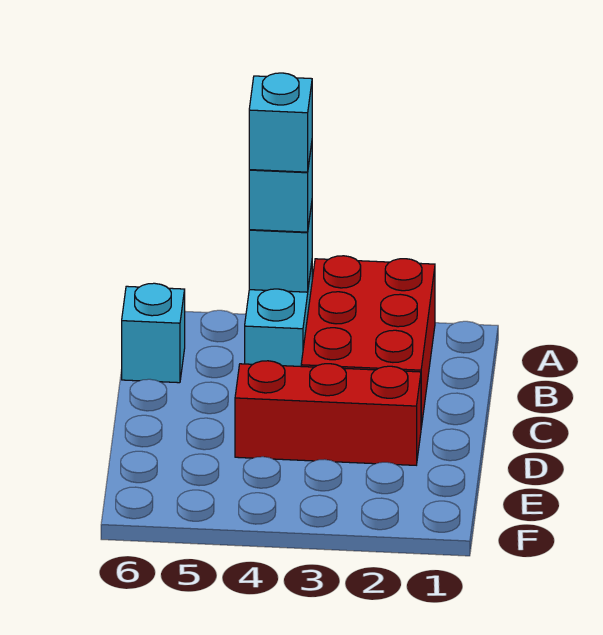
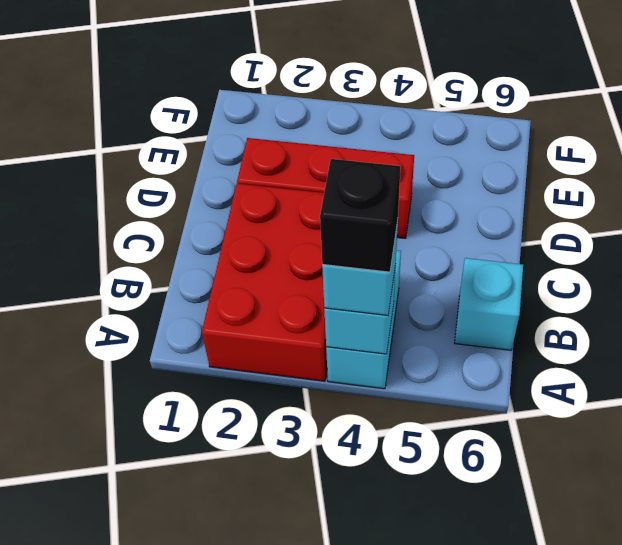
cyan 1x1 brick [249,73,312,172] -> black 1x1 brick [320,159,400,272]

